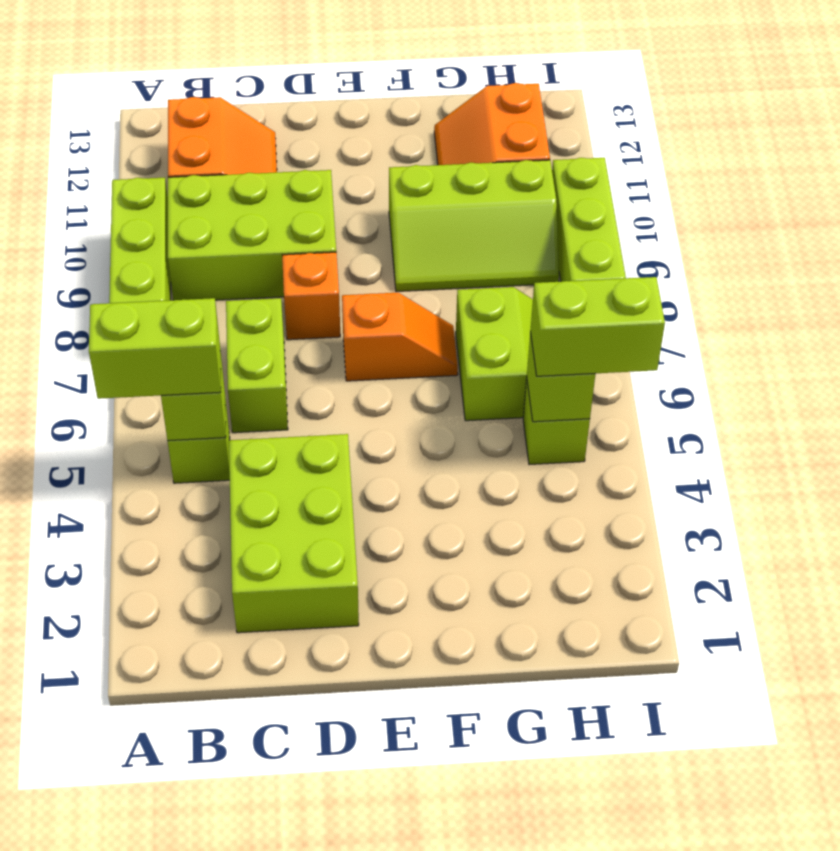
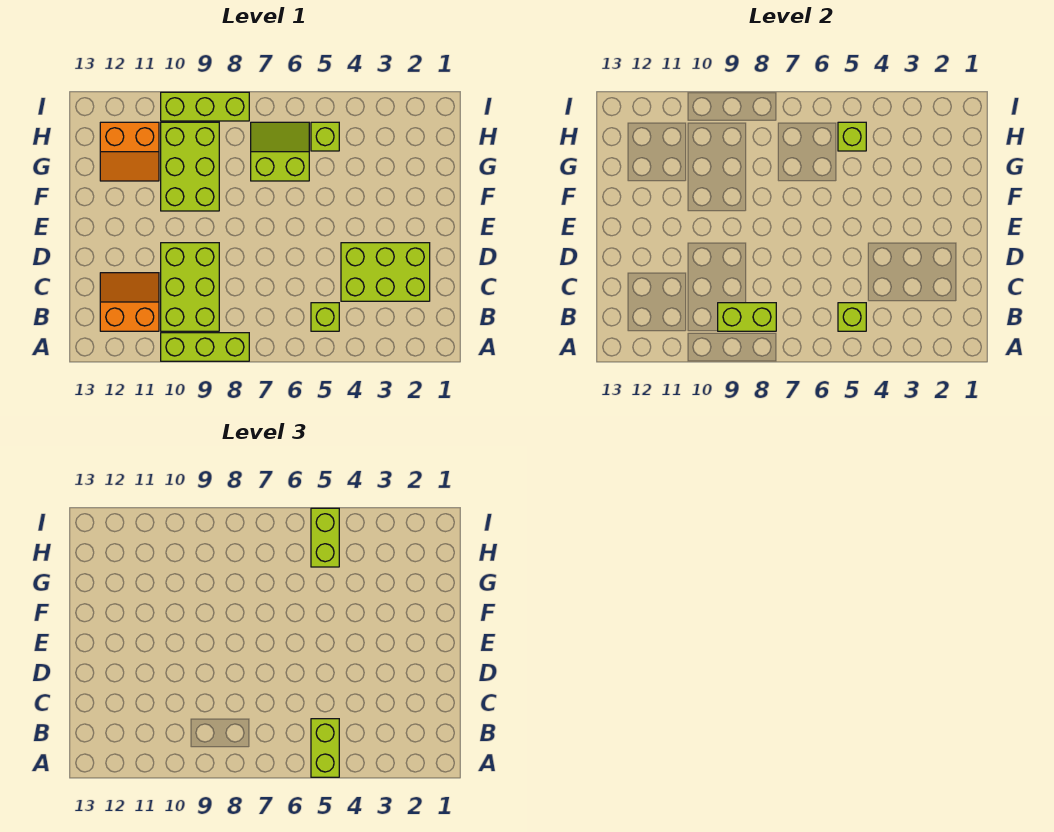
lime 1x2 brick [226,298,288,433] -> lime 1x2 brick moved to [718,303,776,331]
orange 1x1 brick [282,252,340,340] -> none
orange 1x2 slope [342,293,458,381] -> none
lime 2x3 slope [389,160,559,292] -> lime 2x3 brick [161,122,219,211]

